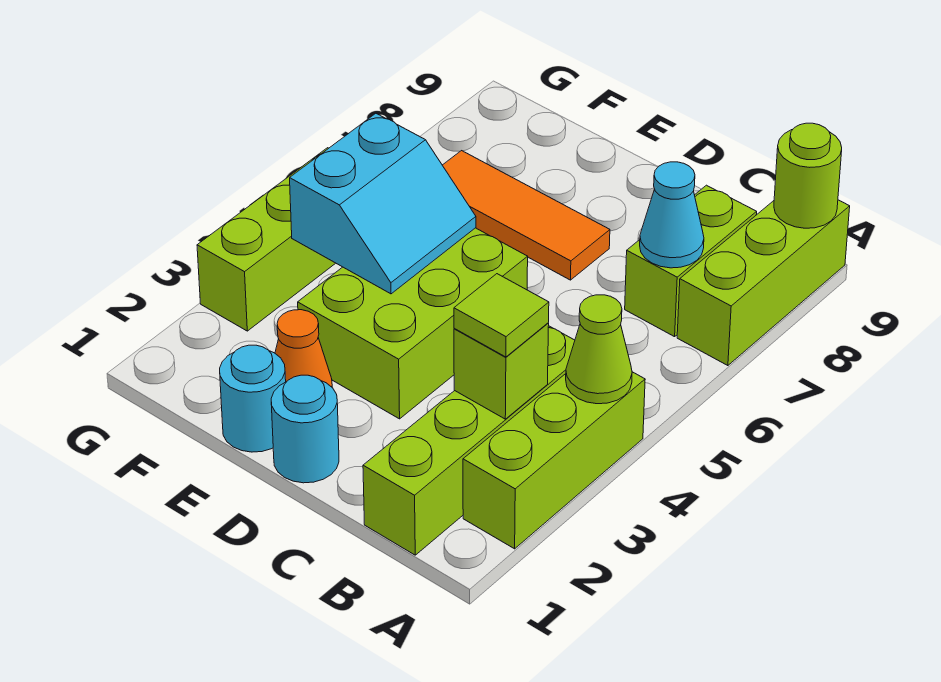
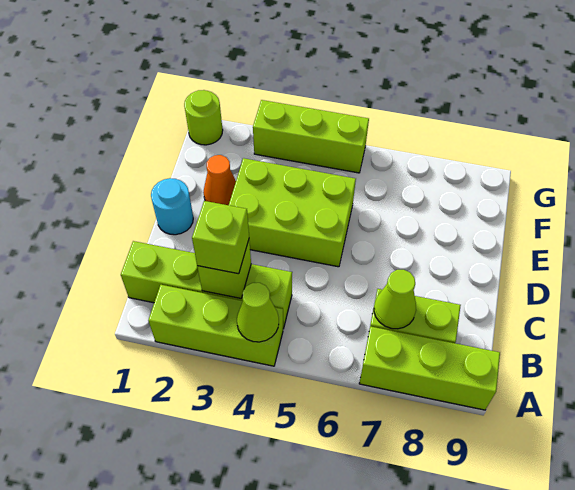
lime 1x1 round brick [774,123,842,228] -> lime 1x1 round brick moved to [184,90,223,145]
lime 1x1 tile [454,274,549,357] -> lime 1x1 brick [192,201,249,274]
cyan 1x1 cone [640,162,704,268] -> lime 1x1 cone [374,270,416,329]
orange 1x3 tile [442,151,610,280] -> none
cyan 1x1 round brick [220,345,286,452] -> none
cyan 2x2 slope [290,114,476,294] -> none

